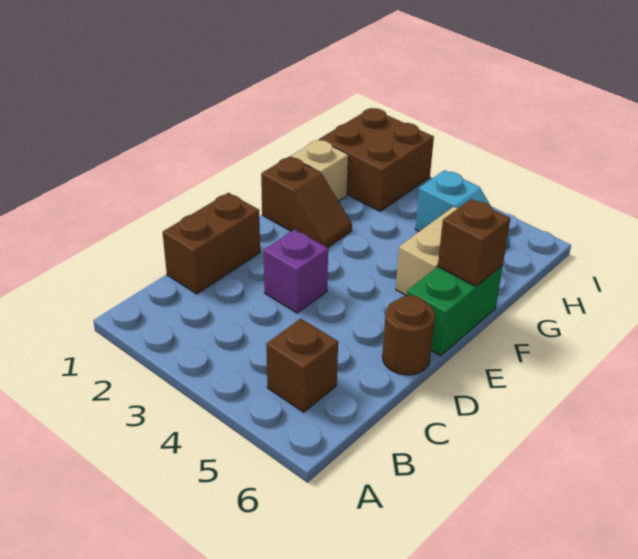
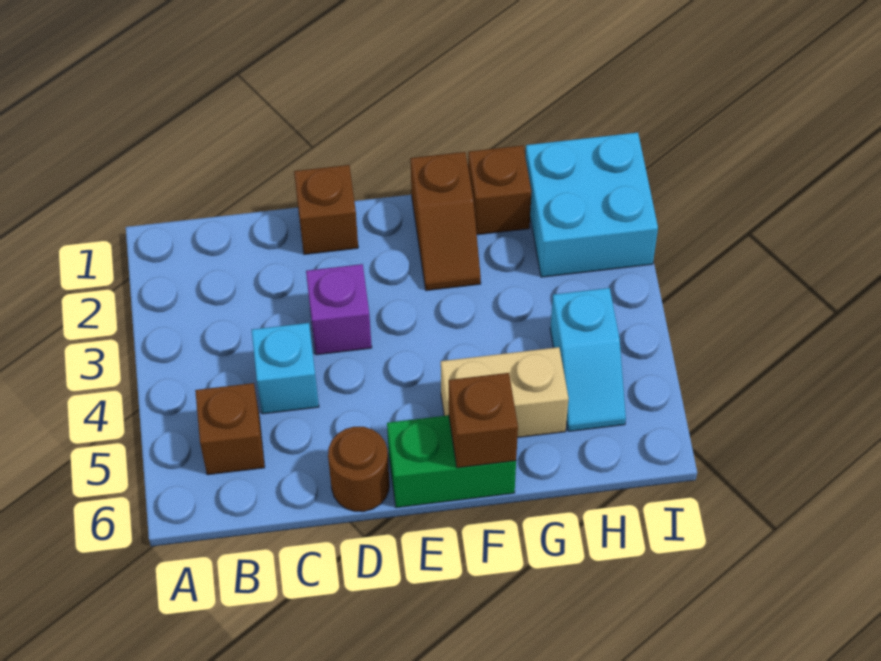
brown 1x2 brick [163,193,260,294] -> brown 1x1 brick [294,165,358,254]
none -> cyan 1x1 brick [252,323,319,414]
tan 1x1 brick [291,140,348,201] -> brown 1x1 brick [468,145,531,235]
brown 2x2 brick [319,108,434,211] -> cyan 2x2 brick [525,133,658,277]

